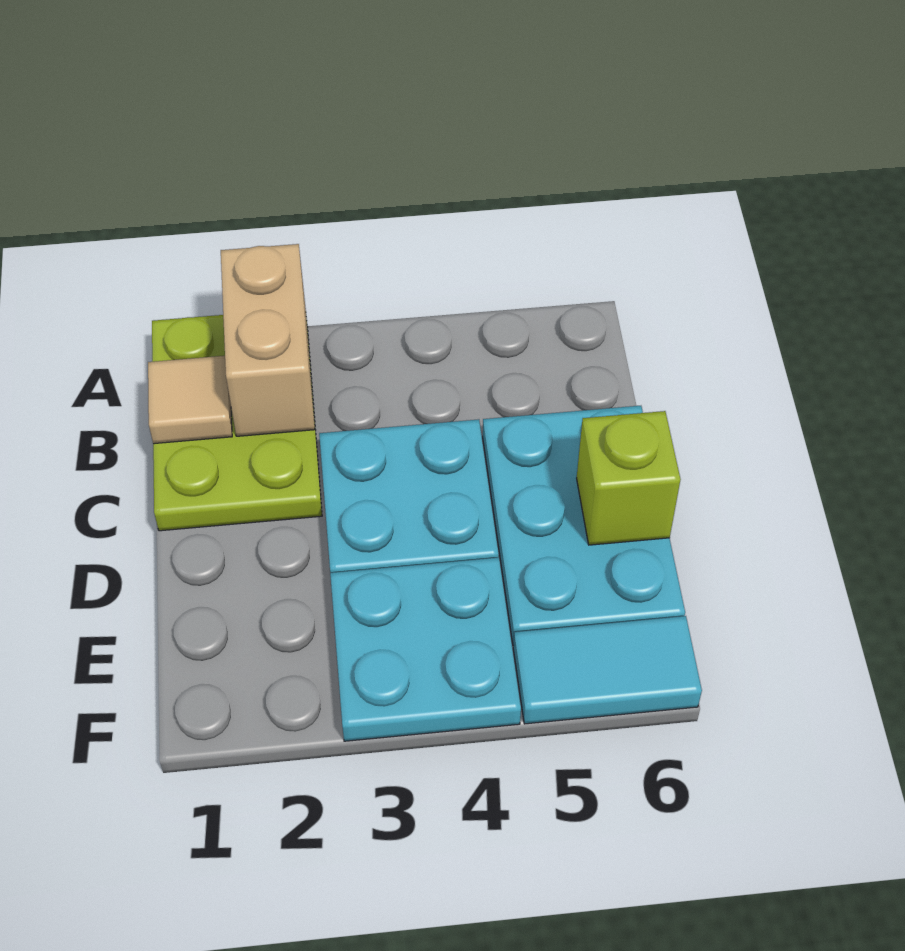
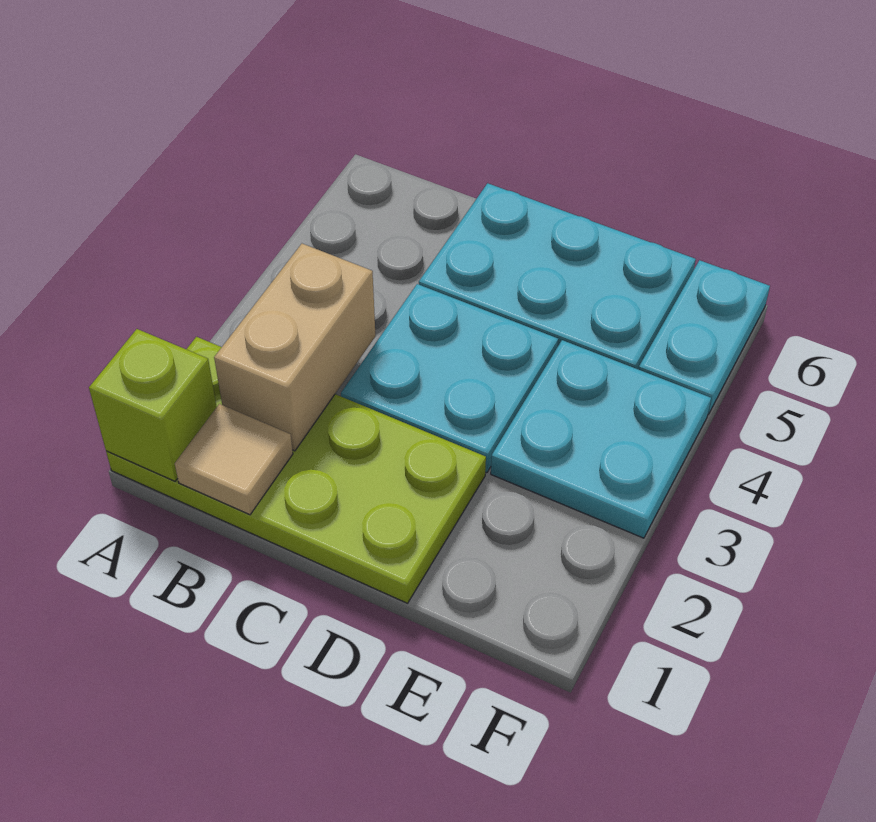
lime 2x3 plate [152,315,322,531] -> lime 2x4 plate [106,337,486,603]
tan 1x2 brick [221,244,315,436] -> tan 1x2 brick turned to [214,244,376,451]
lime 1x1 brick [577,411,681,545] -> lime 1x1 brick moved to [89,329,217,481]
cyan 1x2 tile [513,616,702,724] -> cyan 1x2 plate [639,260,770,414]

